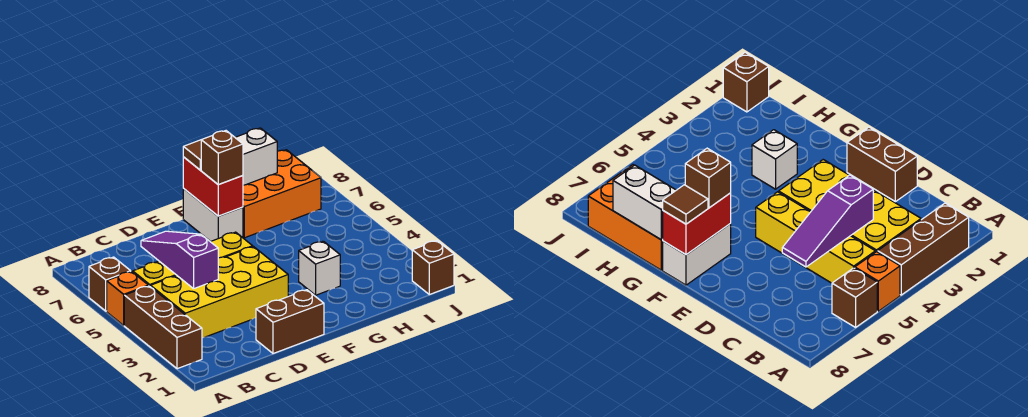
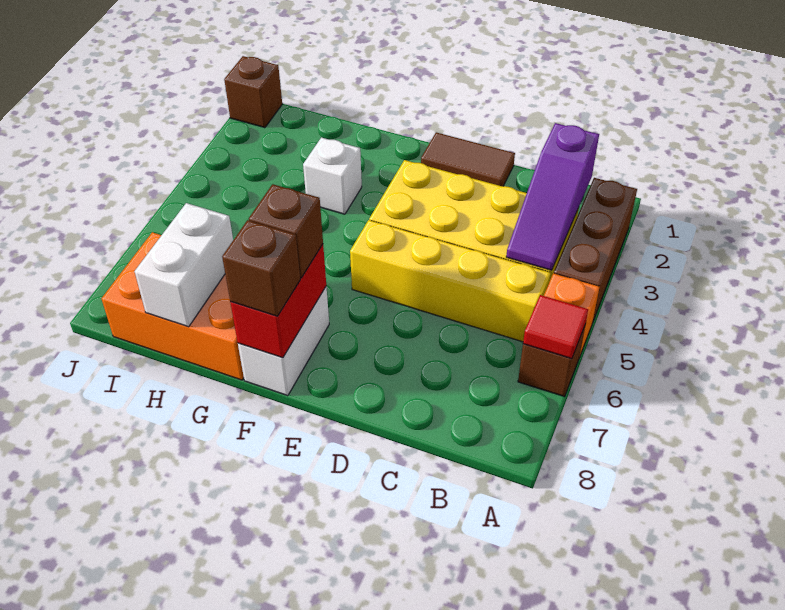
none -> red 1x1 tile [523,295,588,359]
purple 1x3 slope [141,231,218,289] -> purple 1x3 slope moved to [506,123,599,270]
brown 1x2 brick [256,290,324,354] -> brown 1x2 tile [421,132,515,186]
brown 1x1 tile [183,140,201,170] -> brown 1x1 brick [222,220,300,316]
white 1x2 brick [235,128,277,185] -> white 1x2 brick turned to [135,203,233,327]

